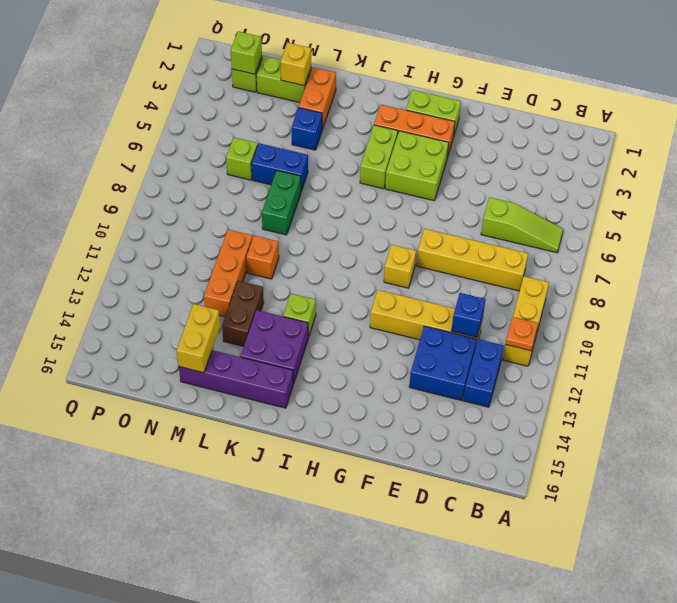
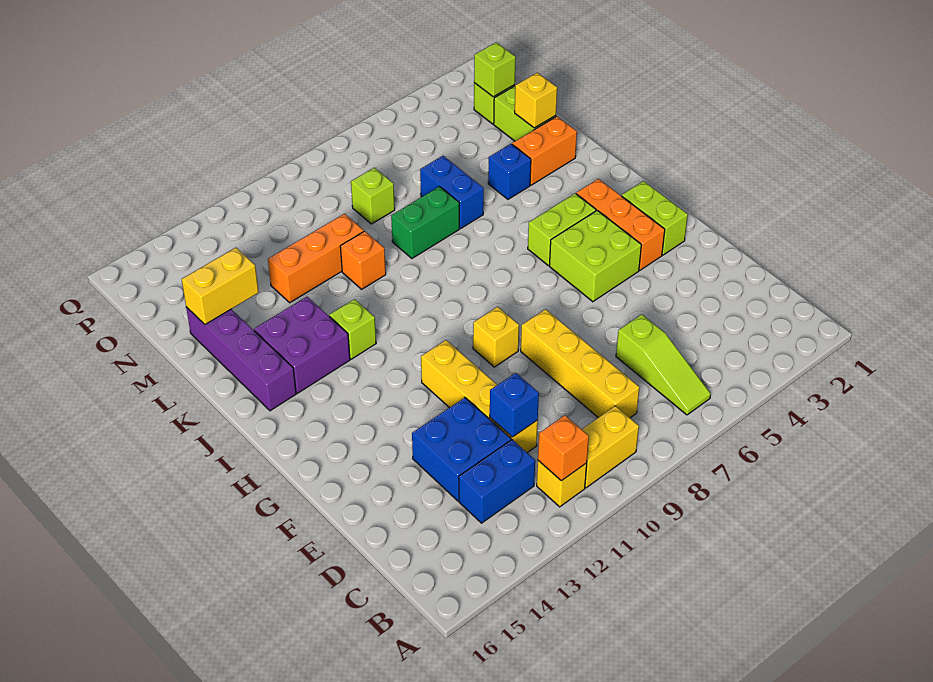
orange 1x1 plate [506,317,538,351] -> orange 1x1 brick [538,415,589,481]
brown 1x2 brick [222,281,264,346] -> none
lime 1x1 brick [226,138,258,180] -> lime 1x1 brick moved to [351,168,395,224]

